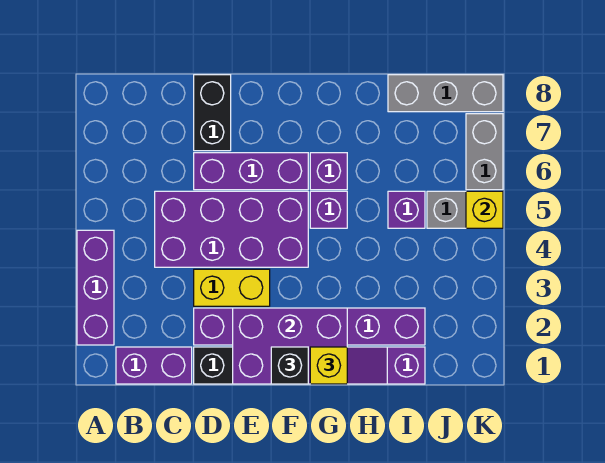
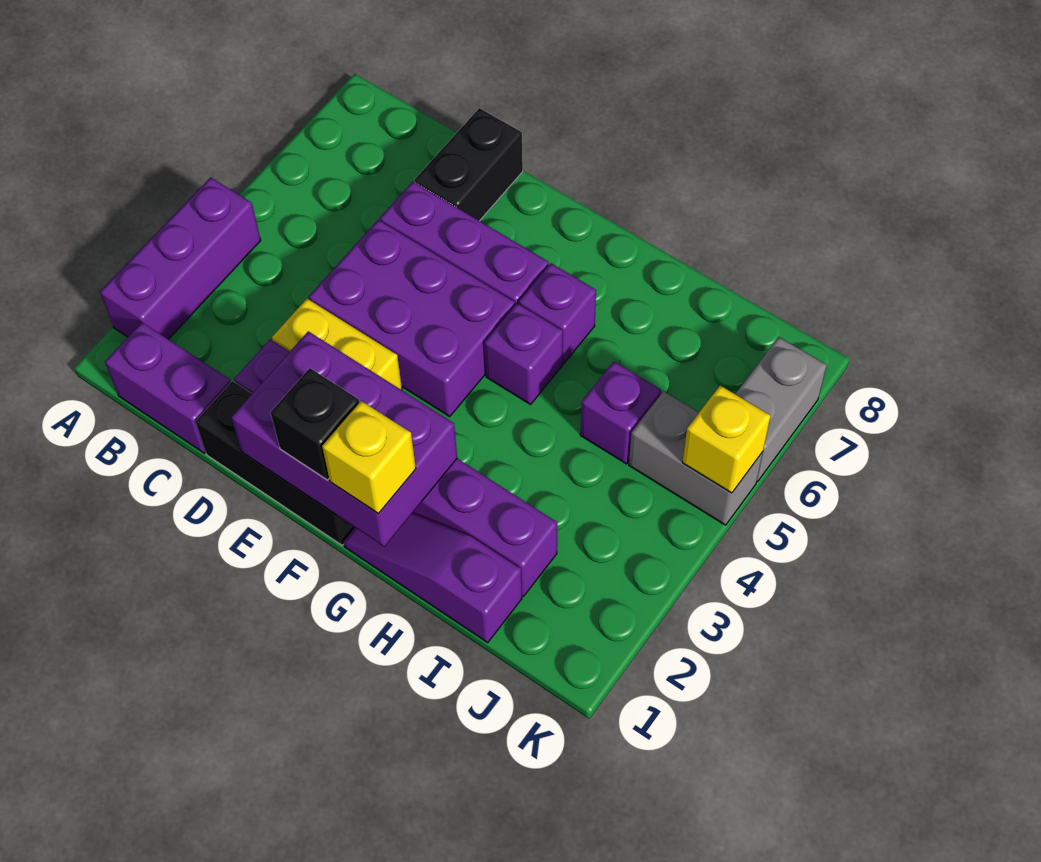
purple 2x4 brick [155,191,308,267] -> purple 2x3 brick [309,220,515,416]
grey 1x3 brick [388,75,503,112] -> none

